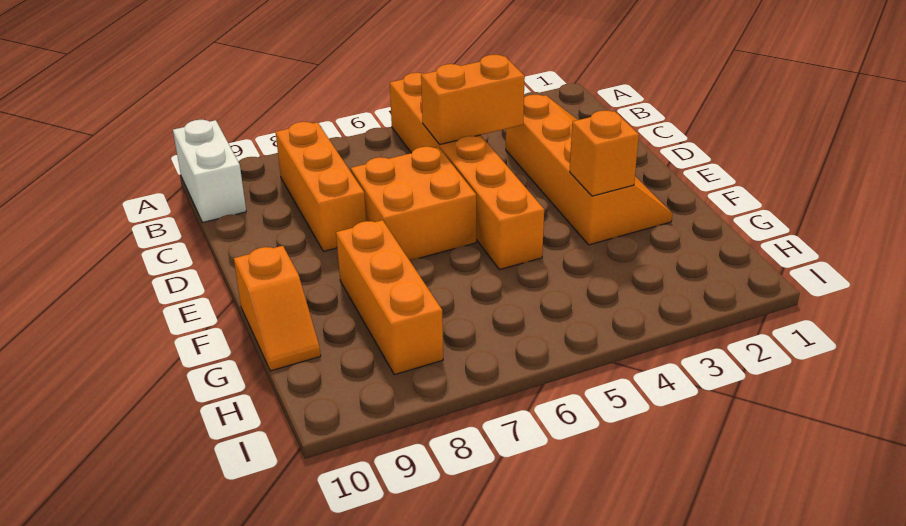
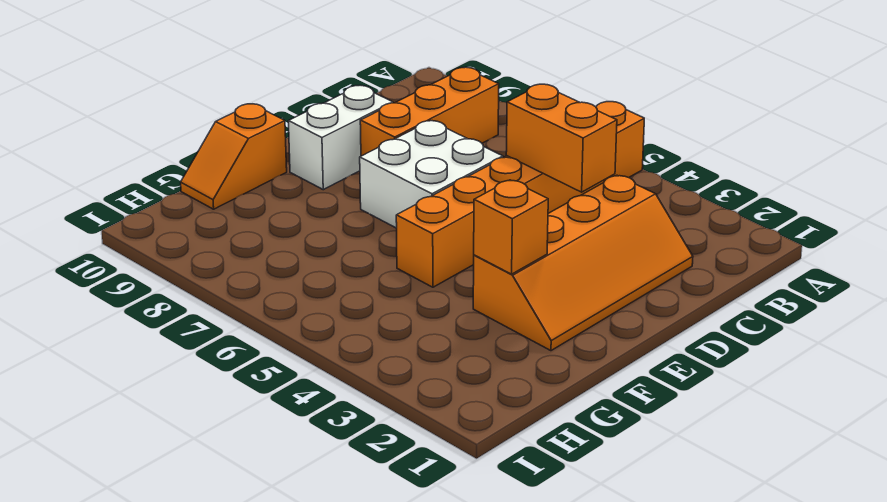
white 1x2 brick [173,120,246,222] -> white 1x2 brick moved to [288,85,393,190]
orange 2x2 brick [351,147,476,260] -> white 2x2 brick [360,121,503,228]
orange 1x3 brick [336,220,443,375] -> none

